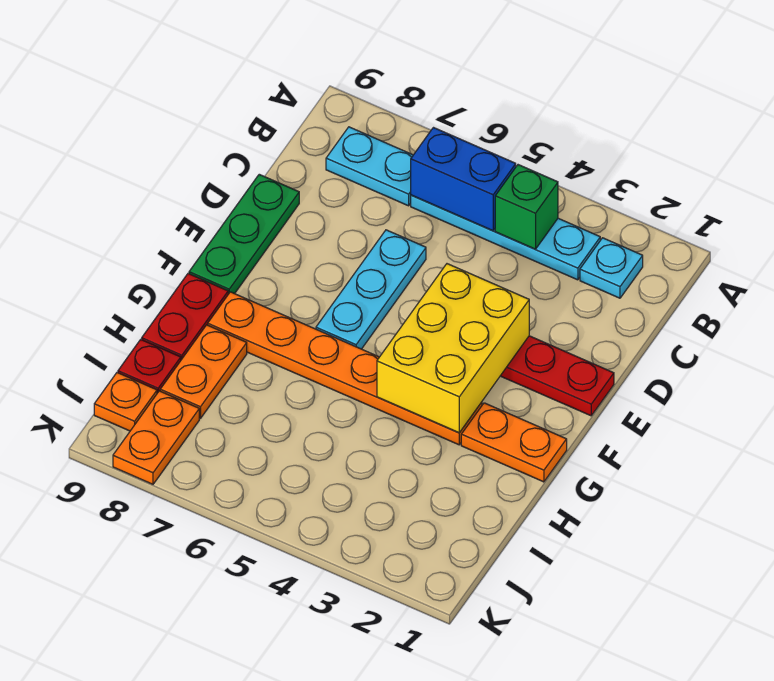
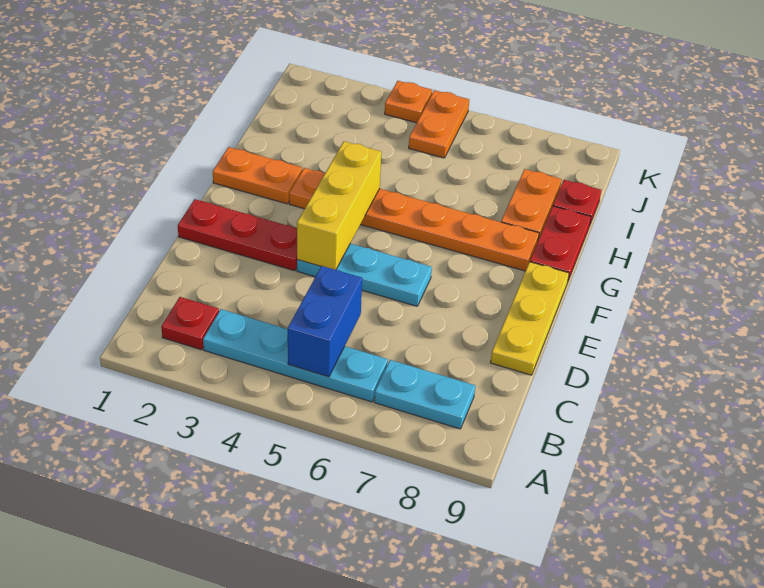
cyan 1x1 plate [580,238,643,298] -> red 1x1 plate [161,297,219,350]
green 1x1 brick [495,165,558,249] -> none
blue 1x2 brick [411,128,516,231] -> blue 1x2 brick turned to [287,266,362,377]
cyan 1x3 plate [316,230,426,349] -> cyan 1x3 plate turned to [297,244,432,306]
green 1x3 plate [189,174,299,294] -> yellow 1x3 plate [490,262,569,375]
yellow 2x3 brick [377,264,529,433] -> yellow 1x3 brick [297,141,381,270]
orange 1x2 plate [113,391,199,484] -> orange 1x2 plate moved to [409,90,469,158]
orange 1x1 plate [94,373,157,431] -> orange 1x1 plate moved to [385,81,432,123]

